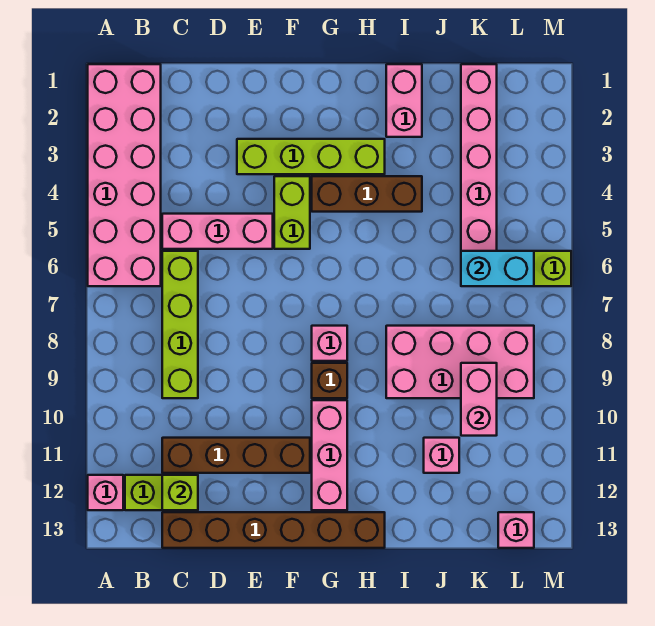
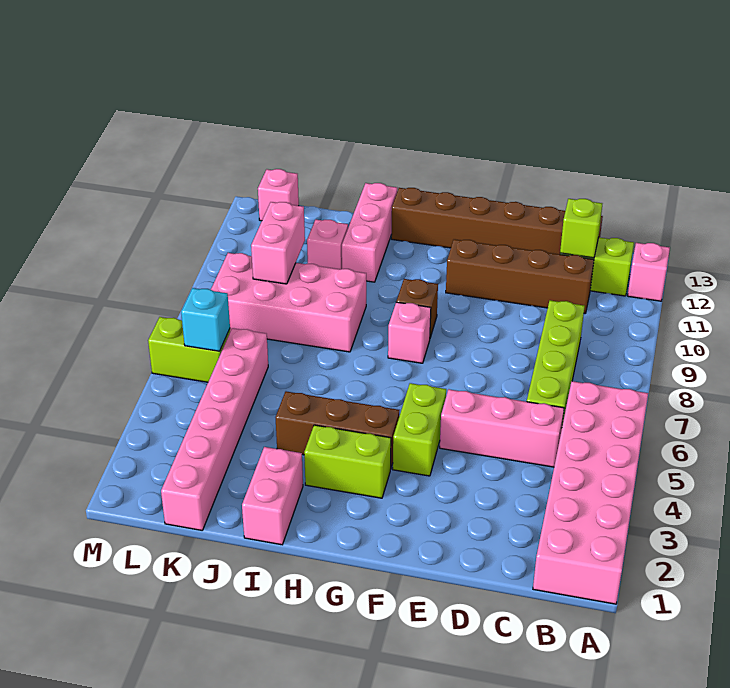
lime 1x4 brick [237,139,385,174] -> lime 1x2 brick [304,425,391,498]
pink 1x3 brick [312,400,347,510] -> pink 1x3 brick moved to [342,183,397,282]
cyan 1x2 brick [461,251,534,286] -> cyan 1x1 brick [181,288,230,351]

